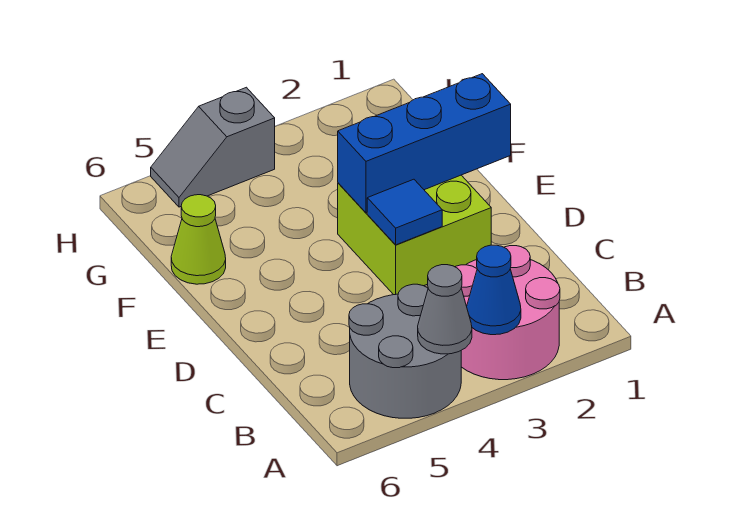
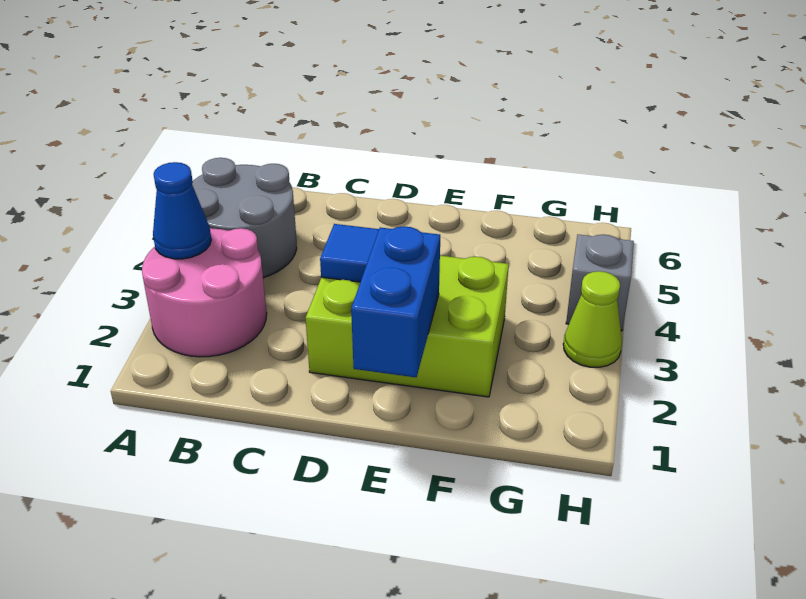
grey 1x1 cone [418,265,472,354] -> none
lime 2x2 brick [338,175,491,295] -> lime 2x3 brick [306,256,509,397]
blue 1x3 brick [338,74,511,213] -> blue 1x2 brick [351,226,440,377]
lime 1x1 cone [171,195,226,284] -> lime 1x1 cone moved to [563,271,622,367]

